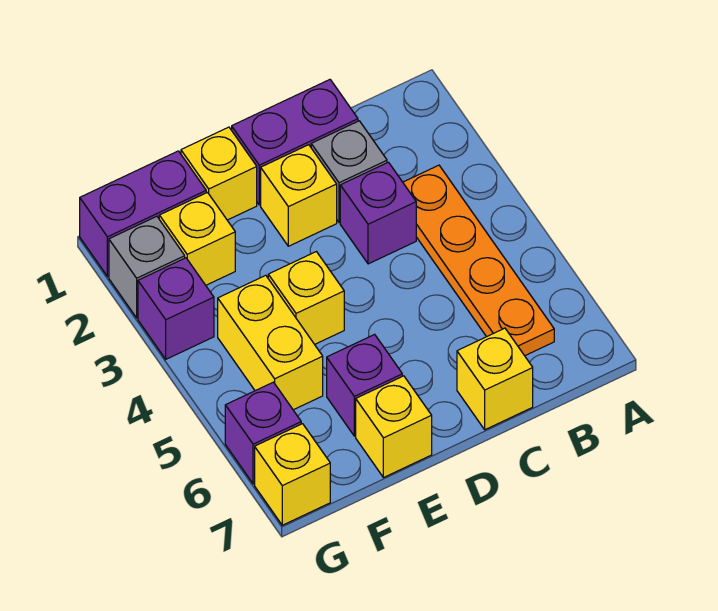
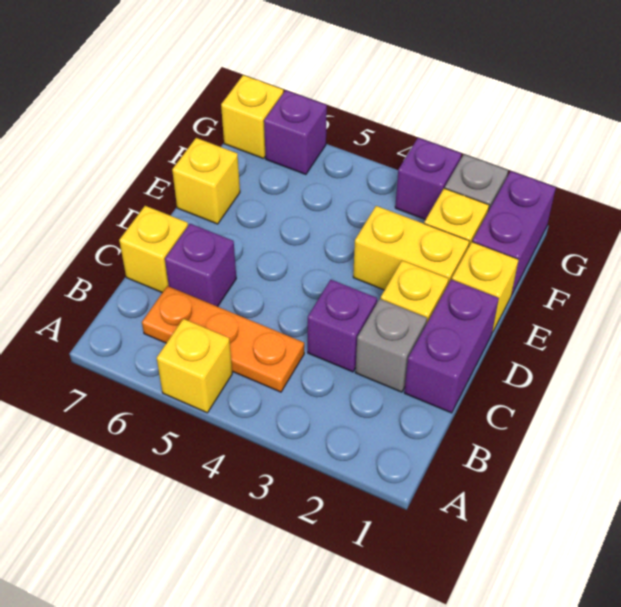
orange 1x4 plate [403,165,554,356] -> orange 1x3 plate [142,286,304,392]
yellow 1x1 brick [268,252,344,344] -> yellow 1x1 brick moved to [157,319,232,413]
purple 1x1 brick [327,334,402,436] -> purple 1x1 brick moved to [165,224,236,307]
yellow 1x2 brick [218,275,323,410] -> yellow 1x2 brick moved to [353,206,469,290]

